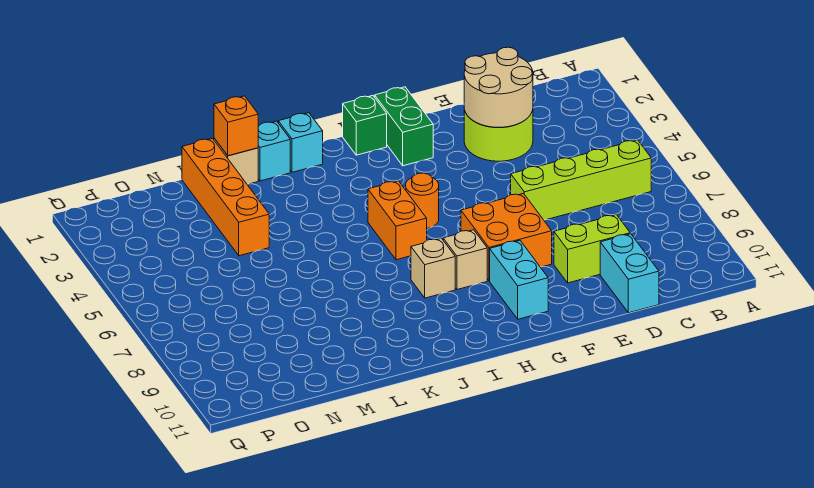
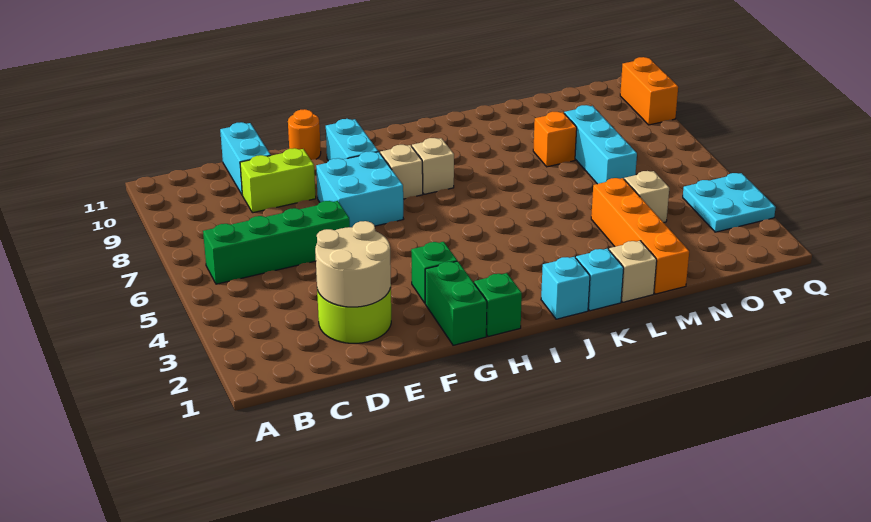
lime 1x4 brick [511,140,651,220] -> green 1x4 brick [203,201,350,284]
orange 2x2 brick [461,193,552,281] -> cyan 2x2 brick [316,151,403,227]
none -> green 1x1 brick [411,242,457,303]
orange 1x1 round brick [406,173,439,228] -> orange 1x1 round brick moved to [288,109,321,160]
orange 1x2 brick [368,181,427,260] -> orange 1x2 brick moved to [620,57,678,125]
orange 1x1 brick [214,96,258,156] -> orange 1x1 brick moved to [533,112,577,167]
none -> tan 1x1 brick [624,171,669,223]
none -> cyan 1x3 brick [564,105,637,184]
none -> cyan 2x2 plate [683,173,776,232]

